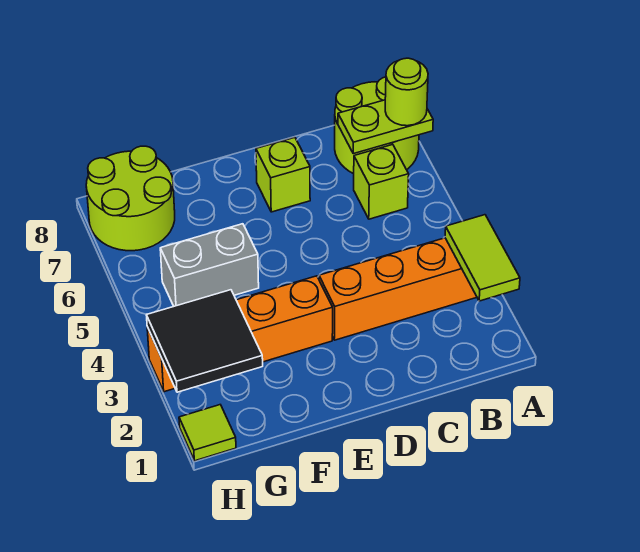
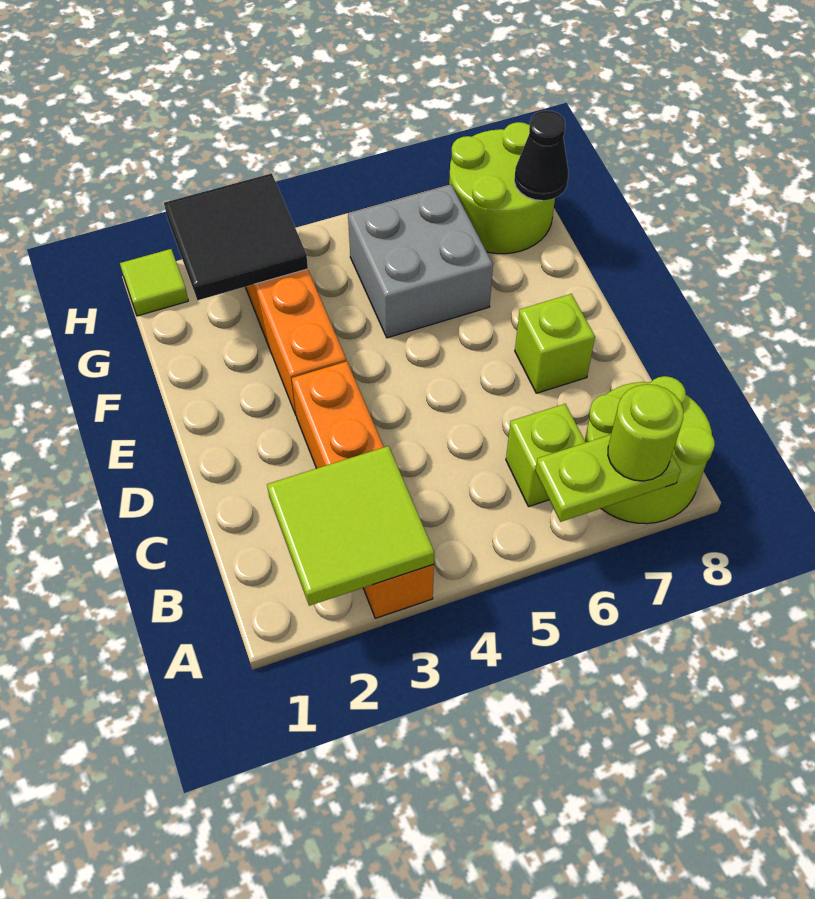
lime 1x2 tile [445,215,520,301] -> lime 2x2 tile [267,446,434,606]
lime 1x2 plate [338,100,433,154] -> lime 1x2 plate turned to [536,435,681,522]
grey 1x2 brick [160,224,259,306] -> grey 2x2 brick [348,185,493,338]
none -> black 1x1 cone [514,110,568,201]

